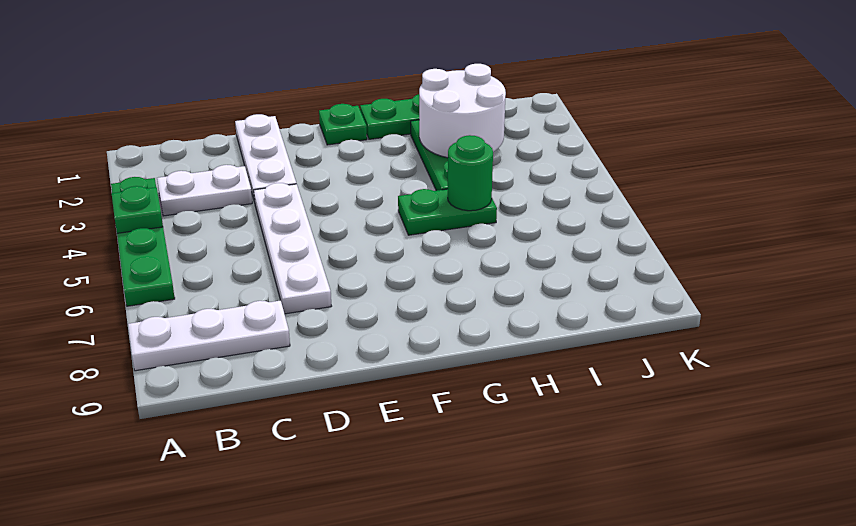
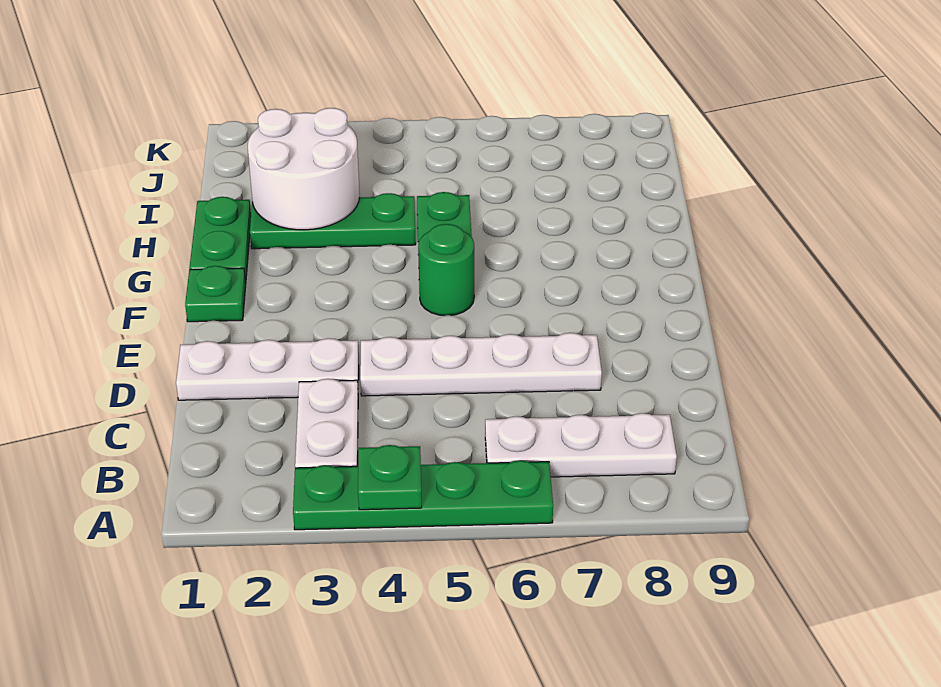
white 1x3 plate [128,300,290,371] -> white 1x3 plate turned to [485,413,677,477]
green 1x1 round brick [448,135,493,211] -> green 1x1 round brick moved to [418,224,474,316]

